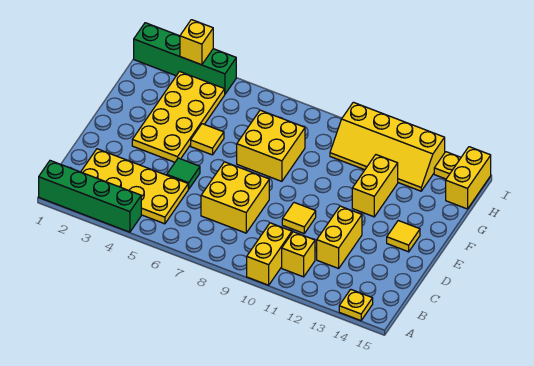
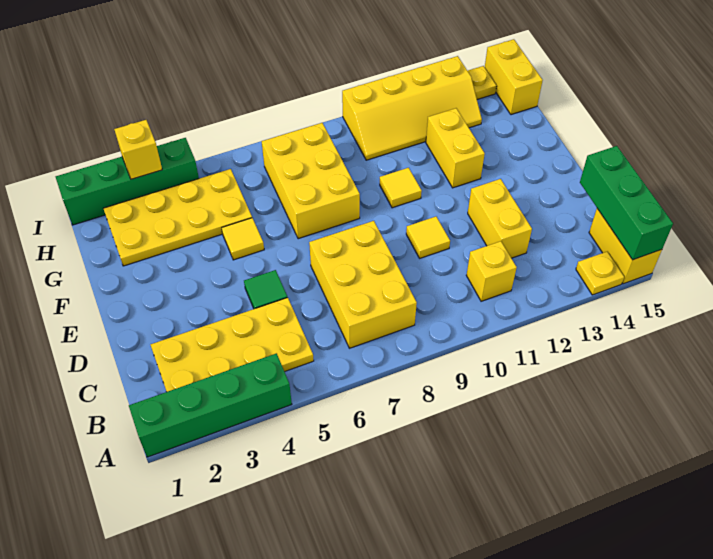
yellow 1x2 brick [247,223,292,285] -> yellow 1x2 brick moved to [589,209,662,284]
none -> green 1x3 brick [580,146,673,260]
yellow 2x2 brick [201,162,269,233] -> yellow 2x3 brick [309,221,417,348]
yellow 2x4 plate [132,72,225,162] -> yellow 2x4 plate turned to [103,169,252,266]
yellow 1x1 tile [387,221,420,252] -> yellow 1x1 tile moved to [380,168,422,208]
yellow 2x2 brick [237,110,305,181] -> yellow 2x3 brick [262,123,360,239]

